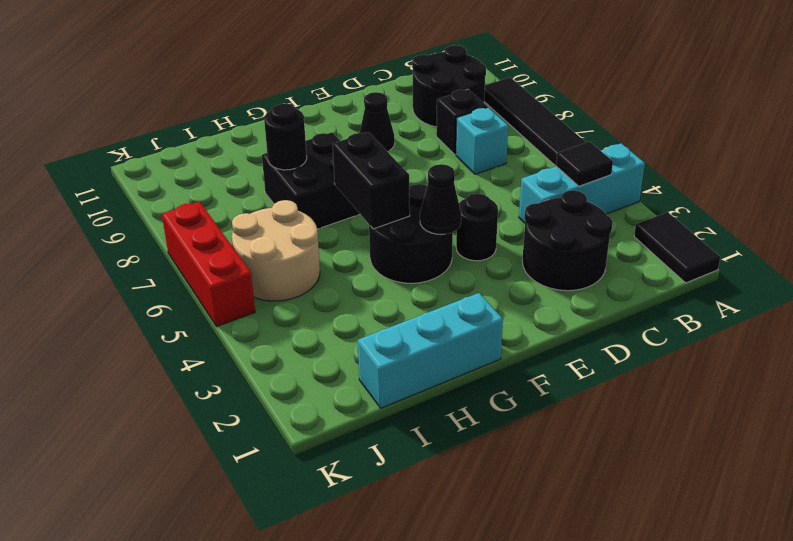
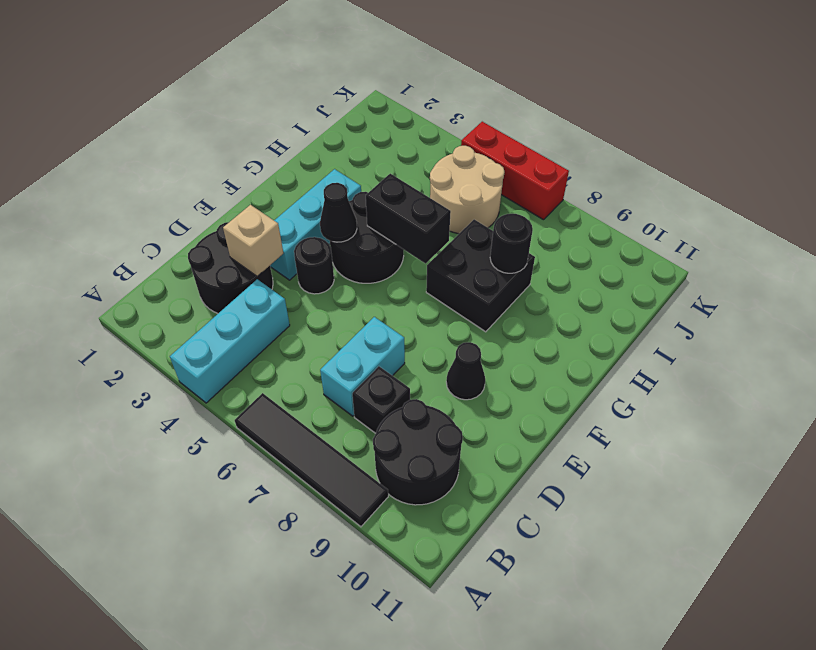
black 1x2 tile [634,212,720,283] -> none
black 1x1 tile [556,142,613,186] -> none
cyan 1x1 brick [456,108,508,174] -> cyan 1x2 brick [320,317,405,416]
none -> tan 1x1 brick [223,205,283,276]
cyan 1x3 brick [358,293,503,408] -> cyan 1x3 brick moved to [270,169,361,280]

